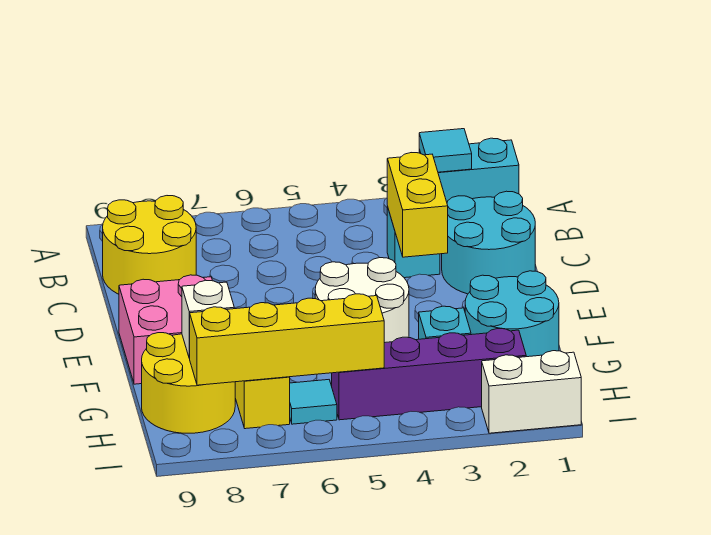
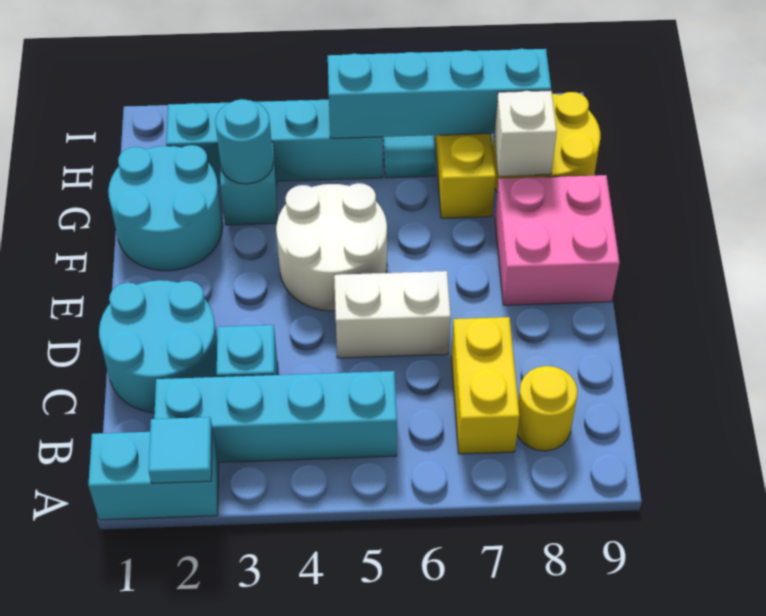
none -> cyan 1x4 brick [154,371,397,462]
yellow 2x2 round brick [103,196,196,294] -> yellow 1x1 round brick [517,366,578,451]
yellow 1x2 brick [387,153,448,257] -> yellow 1x2 brick moved to [451,317,519,454]
none -> cyan 1x1 round brick [215,99,273,184]
purple 1x4 brick [332,329,526,420] -> cyan 1x4 brick [166,100,383,183]
yellow 1x4 brick [189,294,384,385] -> cyan 1x4 brick [328,49,551,138]
white 1x2 brick [482,351,581,433] -> white 1x2 brick moved to [334,271,451,358]

